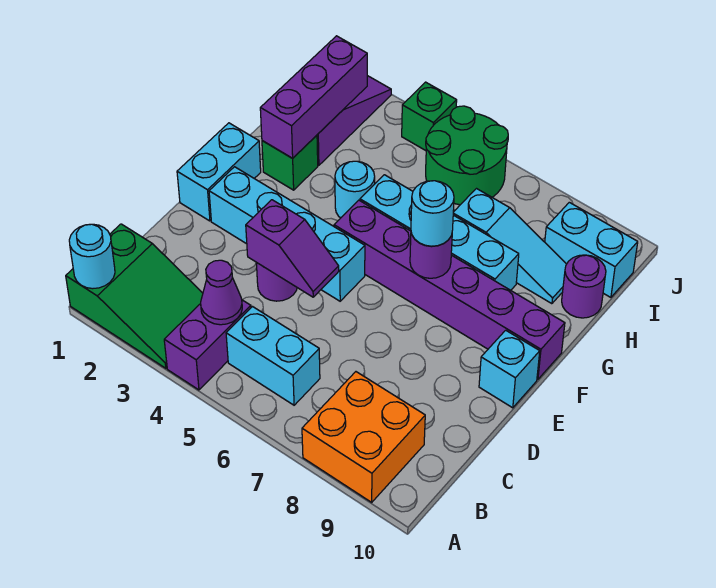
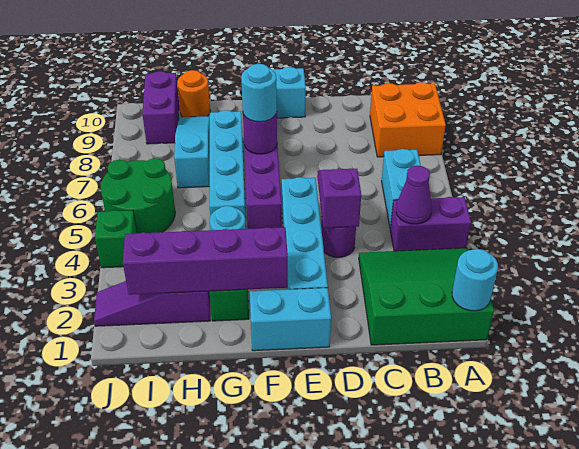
green 2x3 slope [66,224,203,368] -> green 3x3 slope [359,248,494,345]
purple 1x3 brick [260,36,367,158] -> purple 1x4 brick [123,227,288,295]
purple 1x1 round brick [562,255,606,318] -> orange 1x1 round brick [177,70,210,117]
cyan 1x2 brick [545,202,638,297] -> purple 1x2 brick [142,71,179,144]

